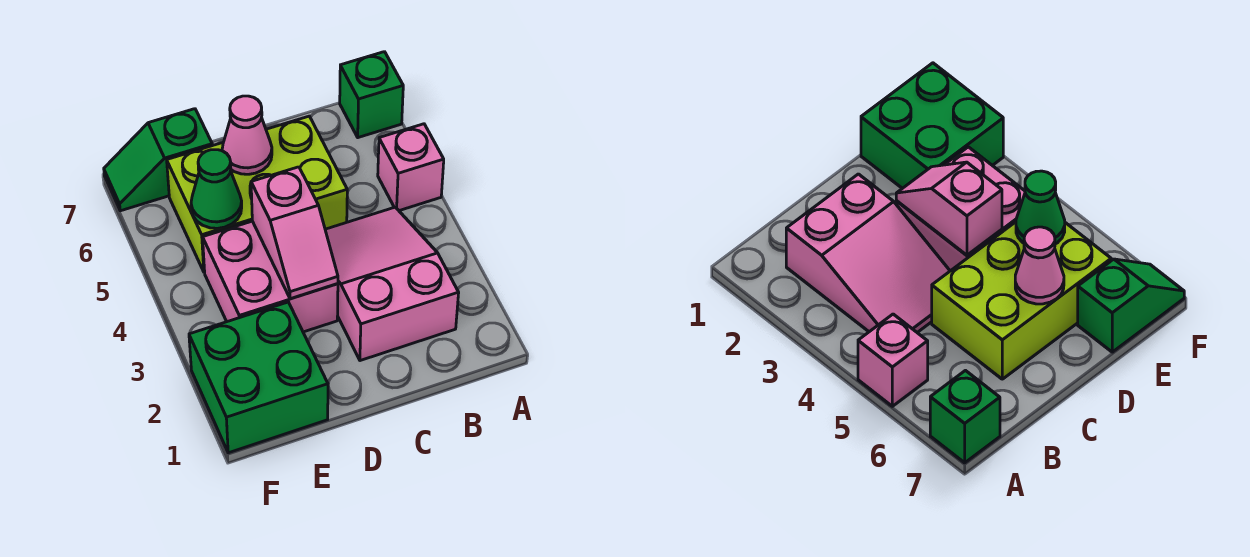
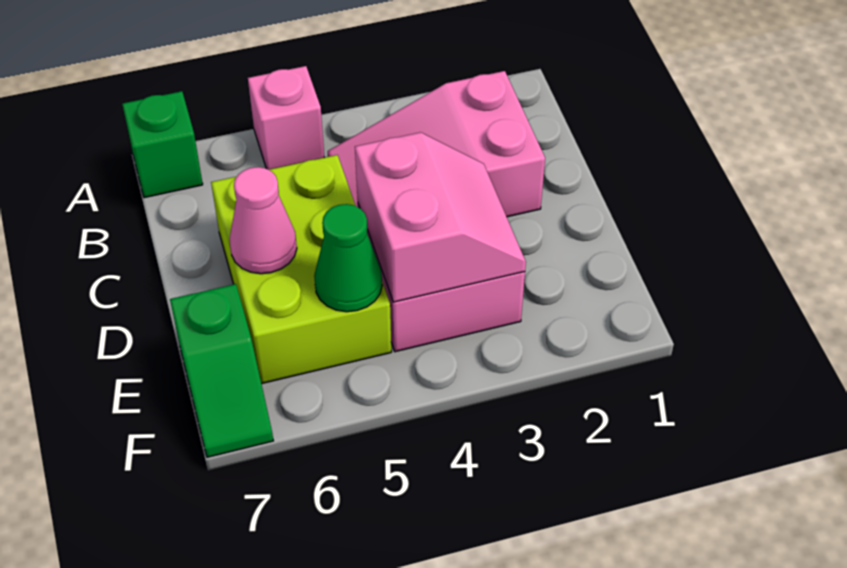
pink 1x2 slope [251,167,338,299] -> pink 2x2 slope [355,132,526,302]
green 2x2 brick [189,302,328,453] -> none

